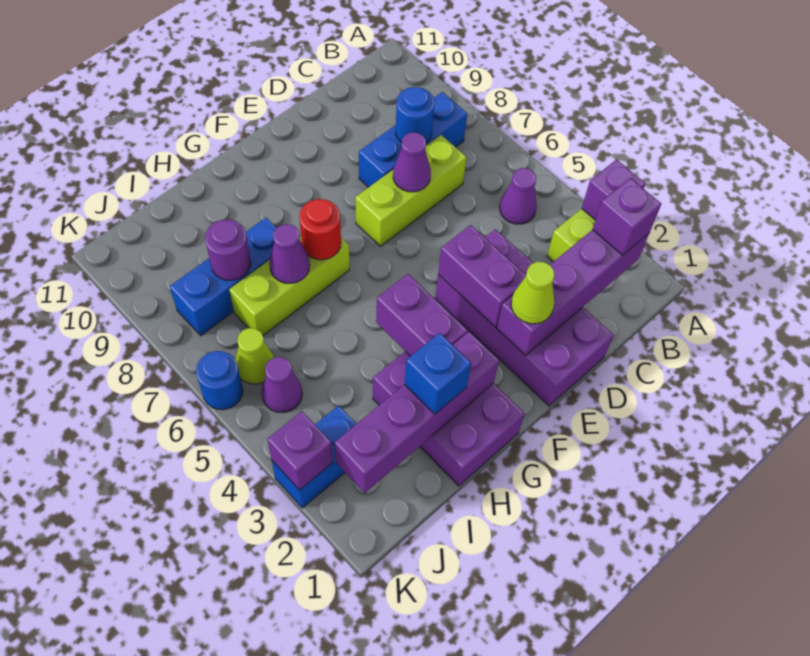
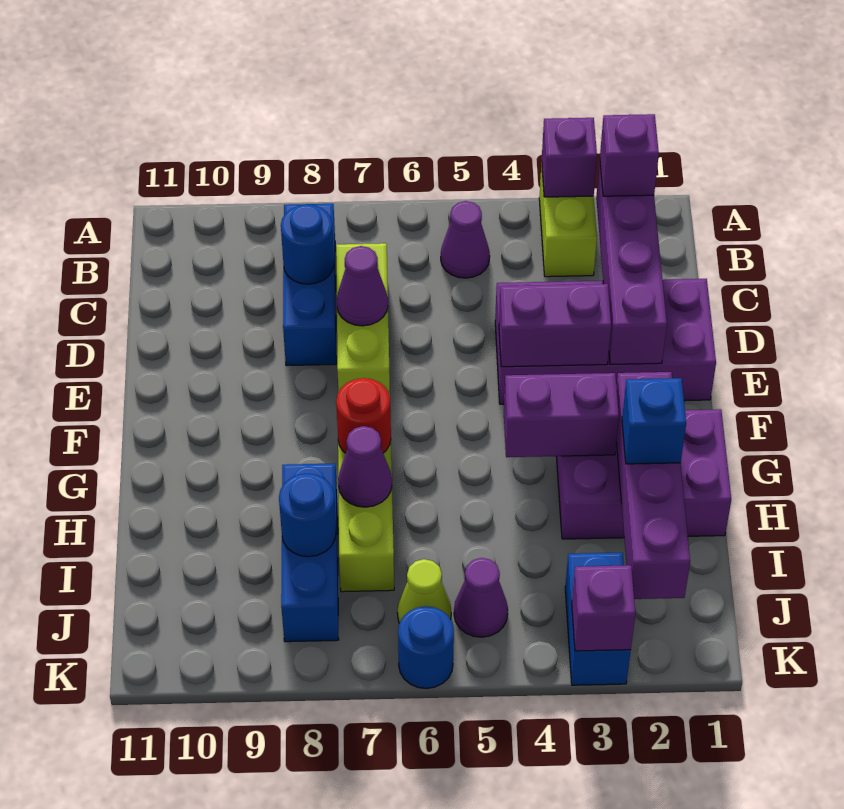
lime 1x1 cone [511,262,554,324] -> none
purple 1x1 round brick [205,220,251,280] -> blue 1x1 round brick [279,474,336,557]

